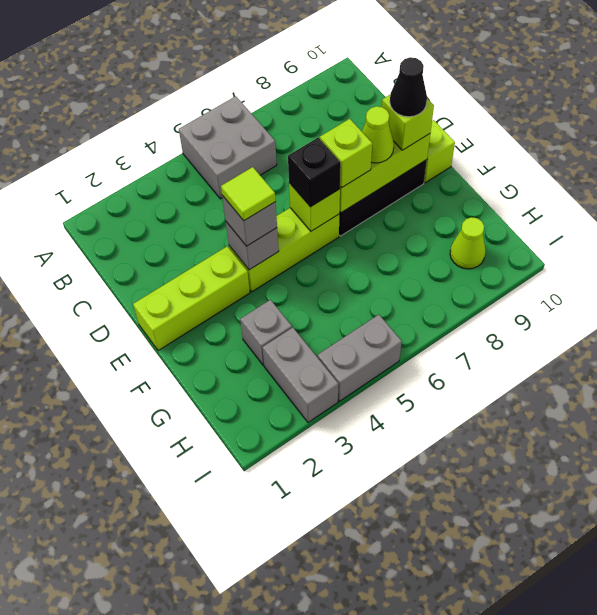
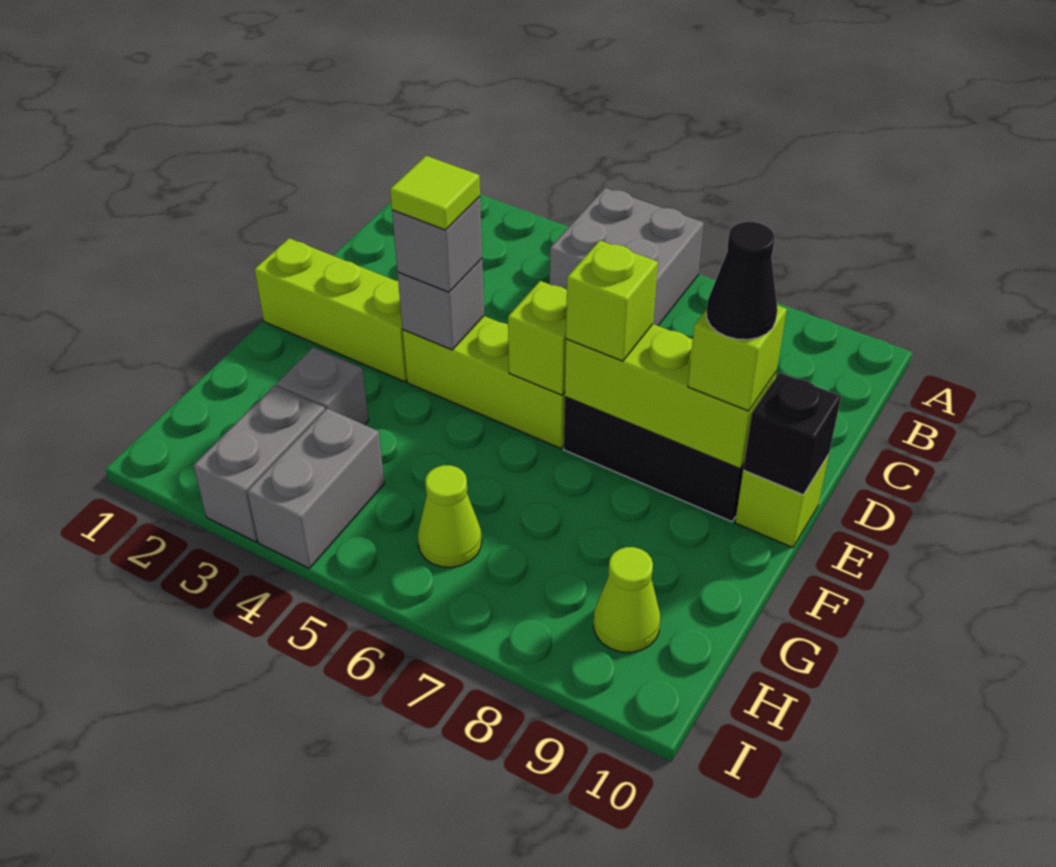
black 1x1 brick [288,138,341,207] -> black 1x1 brick moved to [743,373,841,495]
lime 1x1 cone [362,106,394,163] -> lime 1x1 cone moved to [418,465,482,567]
grey 1x2 brick [317,315,402,401] -> grey 1x2 brick turned to [247,408,384,568]

